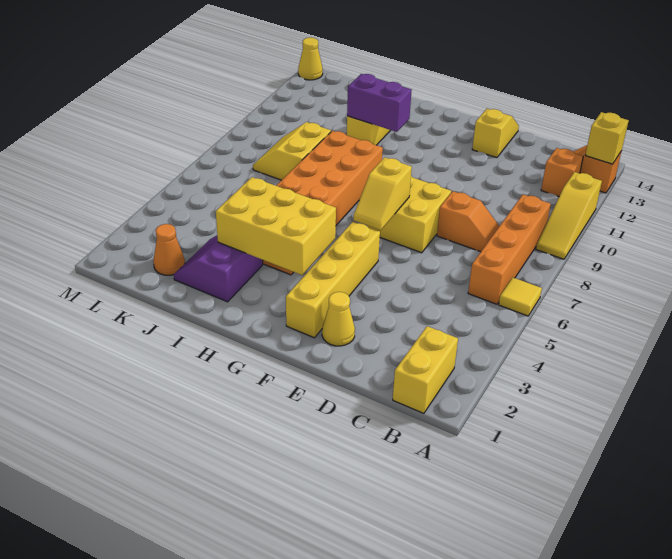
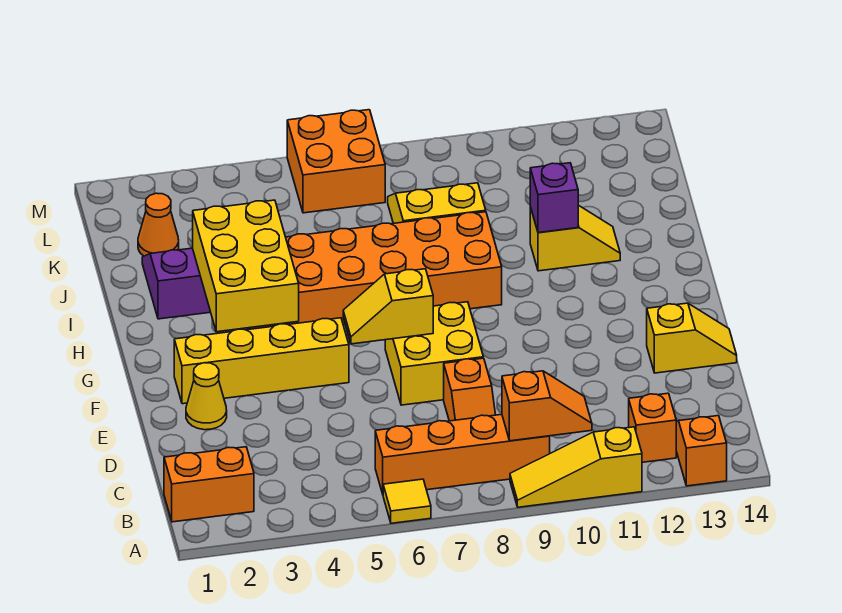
yellow 1x1 brick [585,112,629,164] -> none
yellow 1x2 brick [393,326,458,413] -> orange 1x2 brick [164,447,254,522]
none -> orange 1x2 slope [502,371,592,441]
purple 1x2 brick [347,74,412,132] -> purple 1x1 brick [530,163,578,233]
none -> orange 2x2 brick [287,110,385,213]
yellow 1x1 cone [298,37,323,80] -> none

